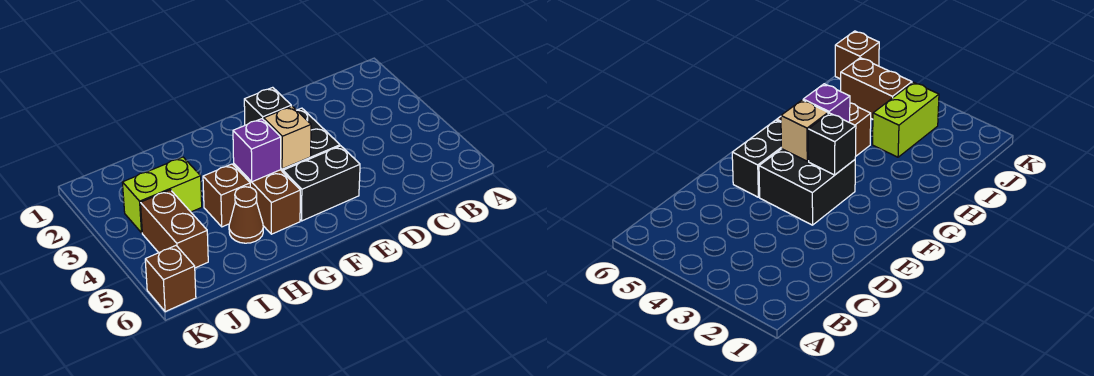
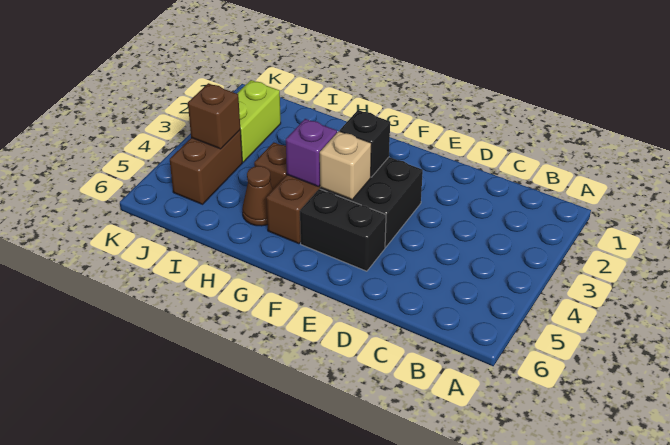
lime 1x2 brick [122,157,202,233] -> lime 1x2 brick turned to [237,80,281,162]
brown 1x1 brick [145,246,196,312] -> brown 1x1 brick moved to [188,83,240,149]

